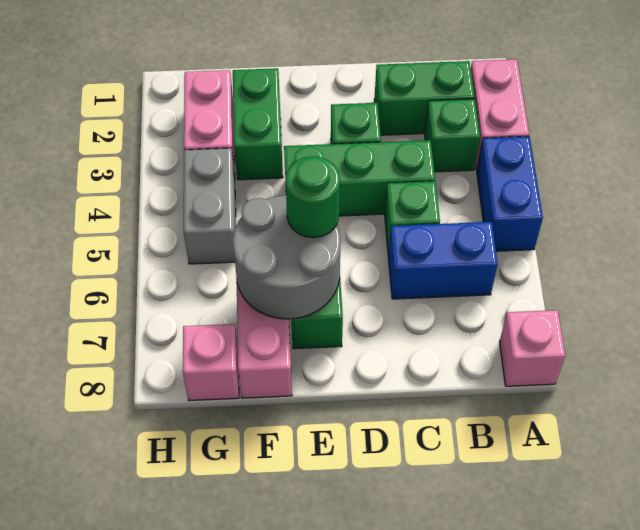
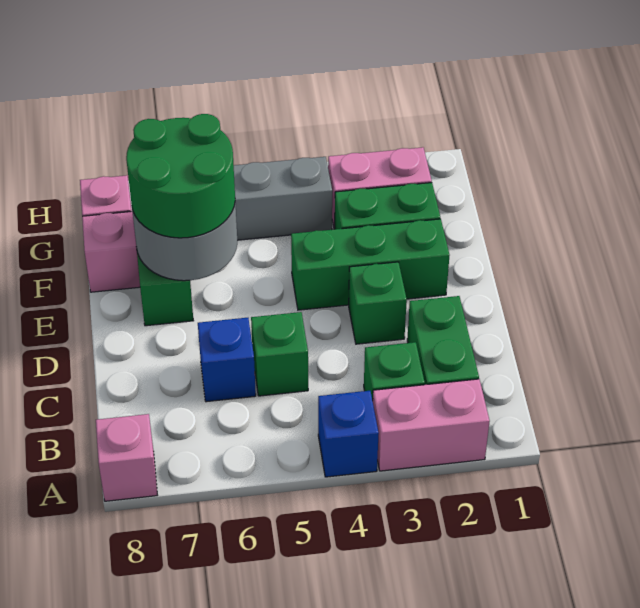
blue 1x2 brick [477,136,543,251] -> blue 1x1 brick [318,391,379,477]
blue 1x2 brick [388,222,498,299] -> blue 1x1 brick [198,318,256,402]
green 1x3 brick [284,140,435,216] -> green 1x3 brick turned to [291,219,450,310]
green 1x1 round brick [285,156,340,238] -> green 2x2 round brick [126,114,235,238]

